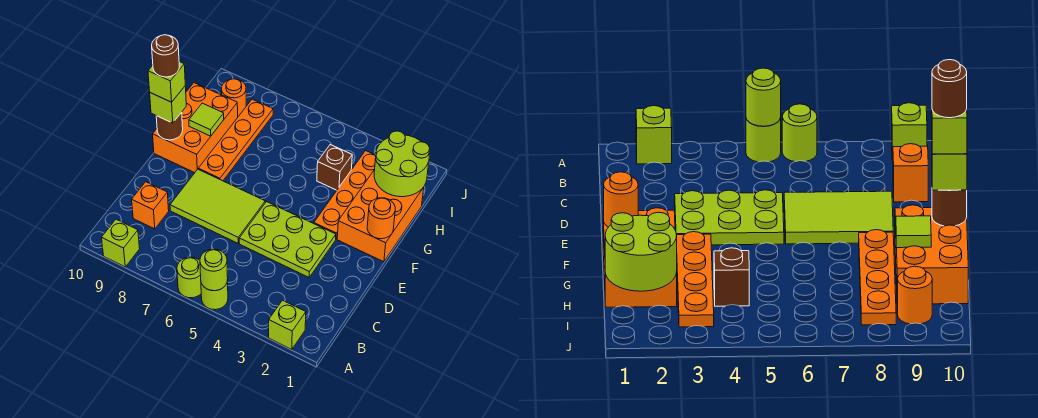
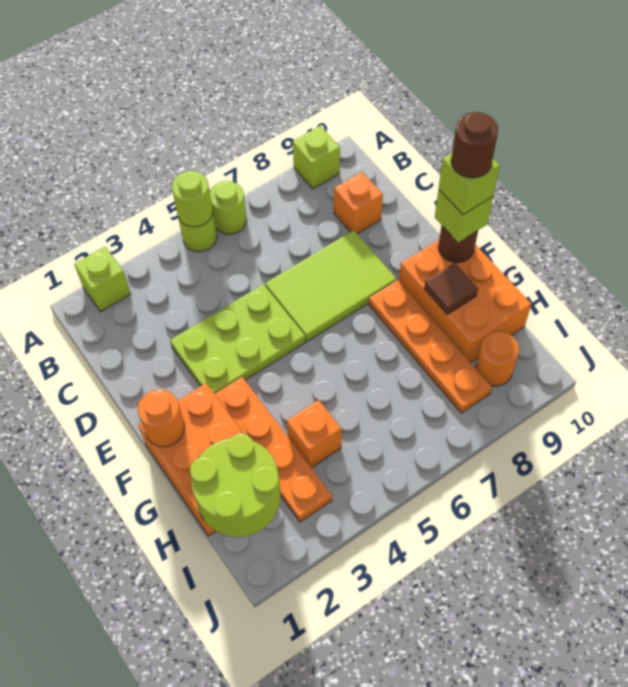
lime 1x1 tile [189,103,224,136] -> brown 1x1 tile [424,263,478,314]
brown 1x1 brick [317,145,352,190] -> orange 1x1 brick [287,400,342,468]

